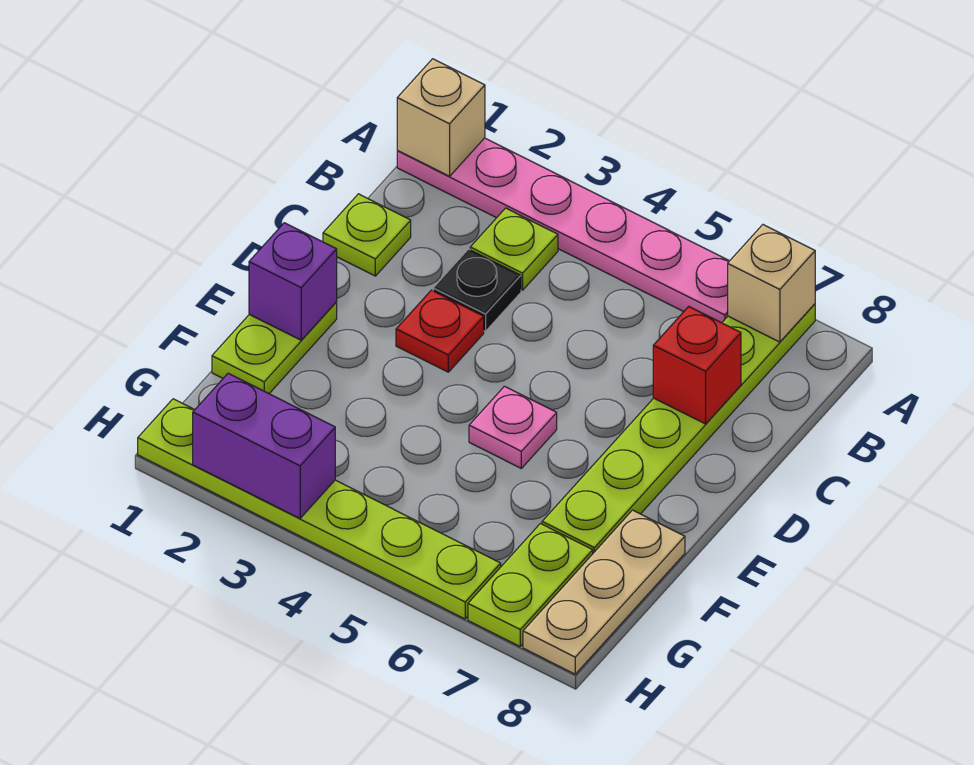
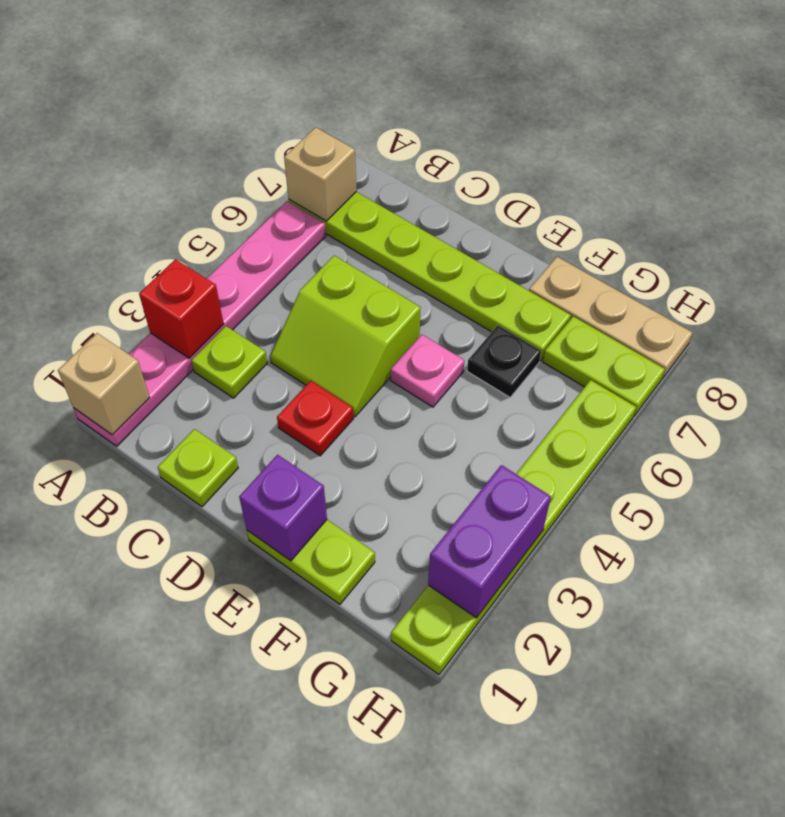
black 1x1 plate [433,249,521,331] -> black 1x1 plate moved to [467,326,541,397]
none -> lime 2x2 slope [270,256,421,417]
red 1x1 brick [653,306,741,424] -> red 1x1 brick moved to [139,259,224,358]

